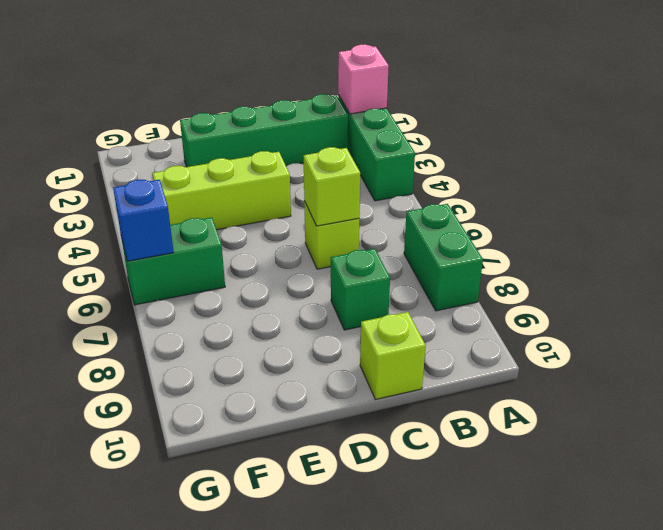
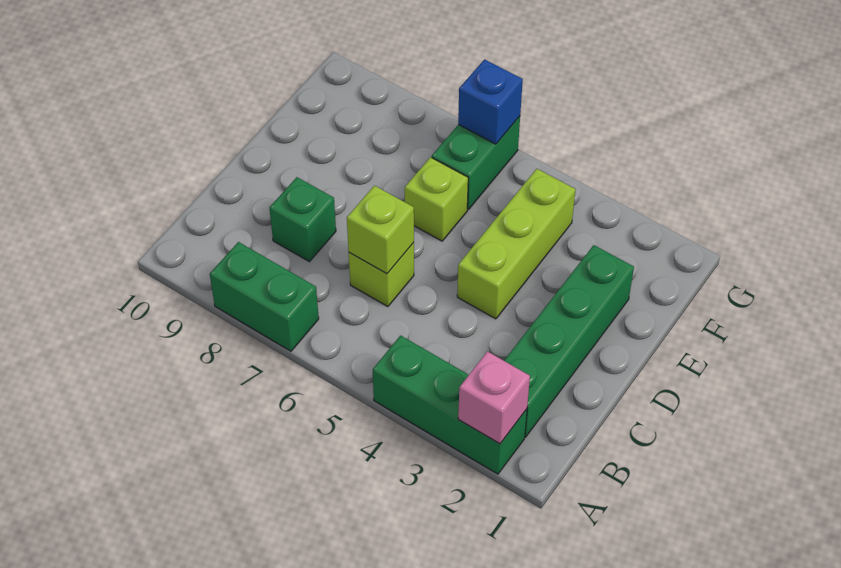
lime 1x1 brick [360,312,426,400] -> lime 1x1 brick moved to [405,157,468,241]

